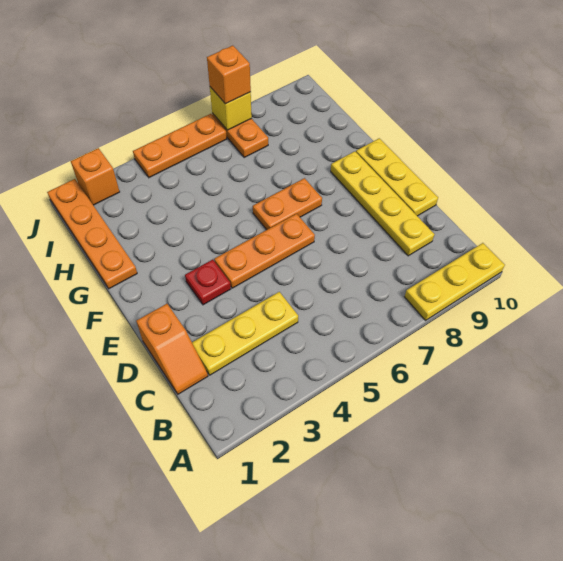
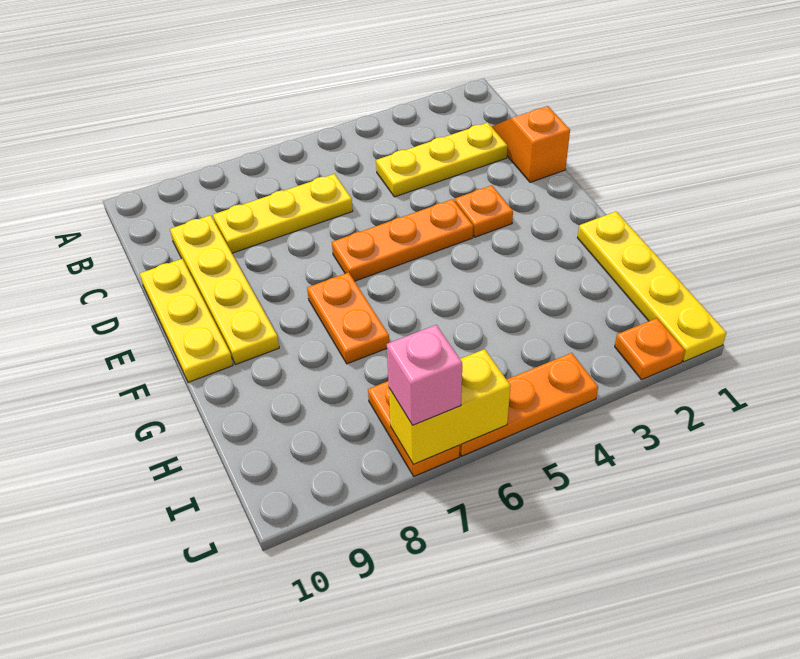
yellow 1x3 plate [405,243,505,320] -> yellow 1x3 plate moved to [213,174,353,253]
red 1x1 plate [185,260,231,305] -> orange 1x1 plate [455,185,513,237]
orange 1x2 plate [253,178,322,230] -> orange 1x2 plate turned to [307,272,389,364]
orange 1x4 plate [47,179,137,289] -> yellow 1x4 plate [577,212,726,362]
orange 1x1 brick [71,148,120,205] -> orange 1x1 plate [615,318,685,380]
yellow 1x1 brick [210,87,252,130] -> yellow 1x2 brick [389,349,511,464]
orange 1x1 brick [207,46,251,104] -> pink 1x1 brick [387,325,462,425]

